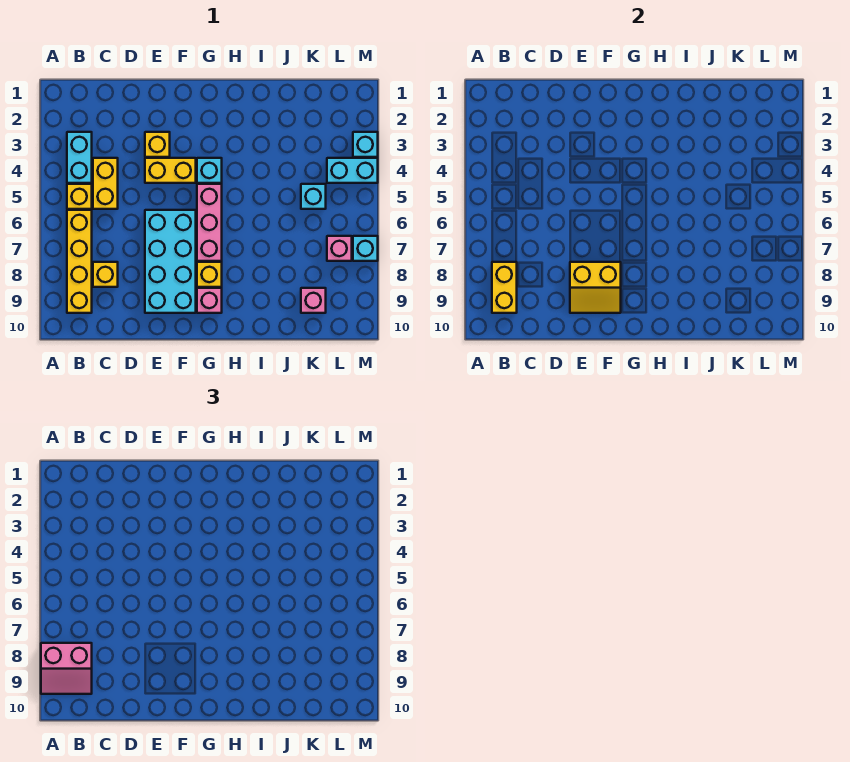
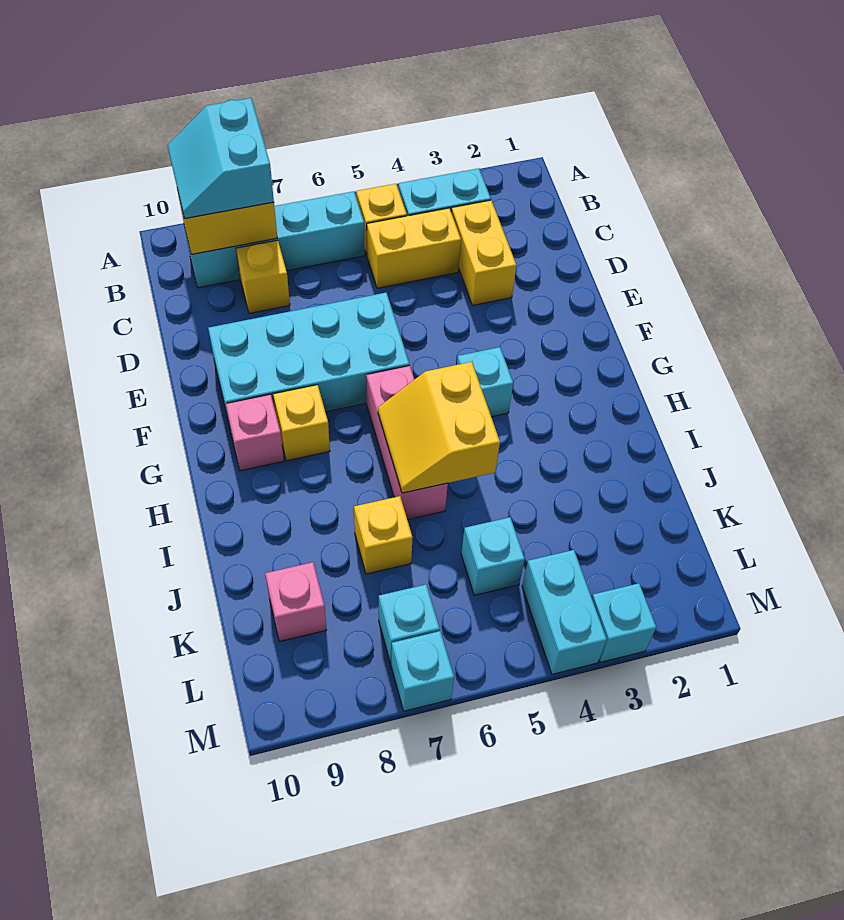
pink 2x2 slope [41,643,92,694] -> cyan 2x2 slope [168,98,274,219]
yellow 1x4 brick [67,210,92,313] -> cyan 1x4 brick [185,191,365,288]
yellow 1x1 brick [145,132,170,157] -> yellow 1x1 brick moved to [354,496,413,574]
yellow 1x2 brick [145,158,196,183] -> yellow 1x2 brick moved to [451,200,516,305]
yellow 2x2 slope [570,262,621,313] -> yellow 2x2 slope moved to [378,362,500,493]
pink 1x3 brick [197,184,222,261] -> pink 1x3 brick turned to [366,366,448,520]
pink 1x1 brick [327,236,352,261] -> cyan 1x1 brick [379,585,440,664]

